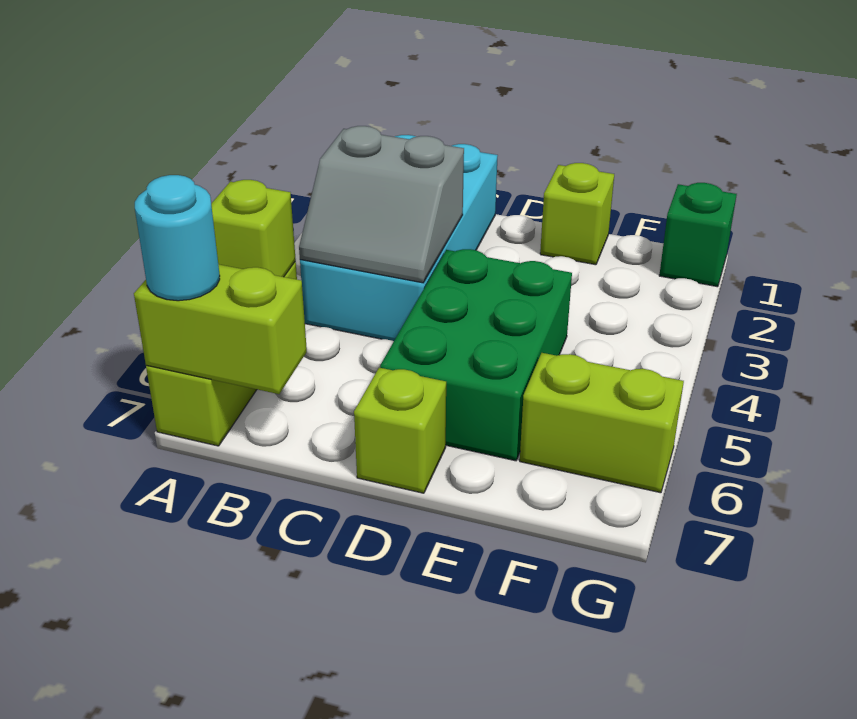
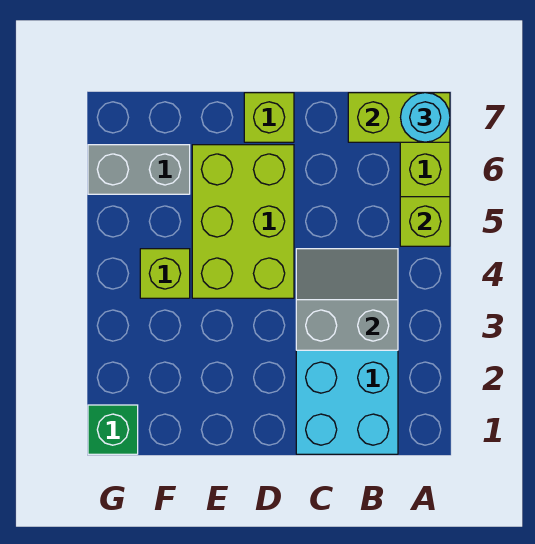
green 2x3 brick [380,249,572,461] -> lime 2x3 brick [192,145,294,298]
lime 1x1 brick [540,163,614,265] -> lime 1x1 brick moved to [140,249,190,298]
lime 1x2 brick [520,353,684,493] -> grey 1x2 brick [88,145,190,194]

